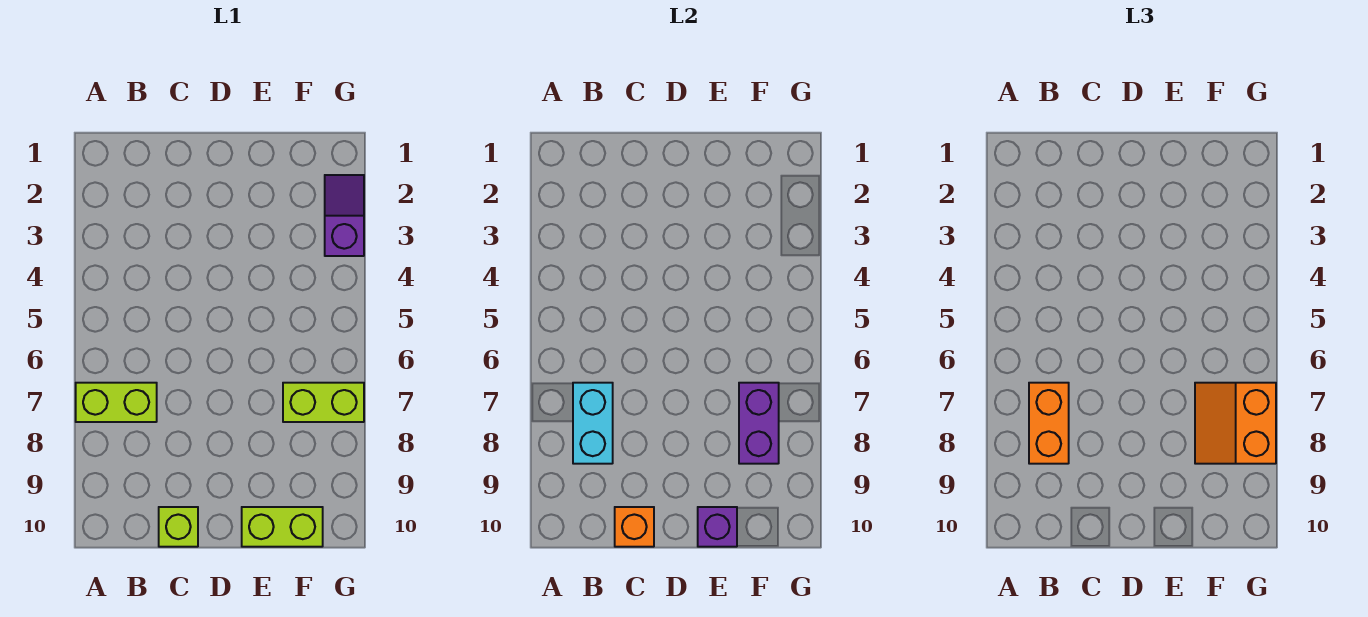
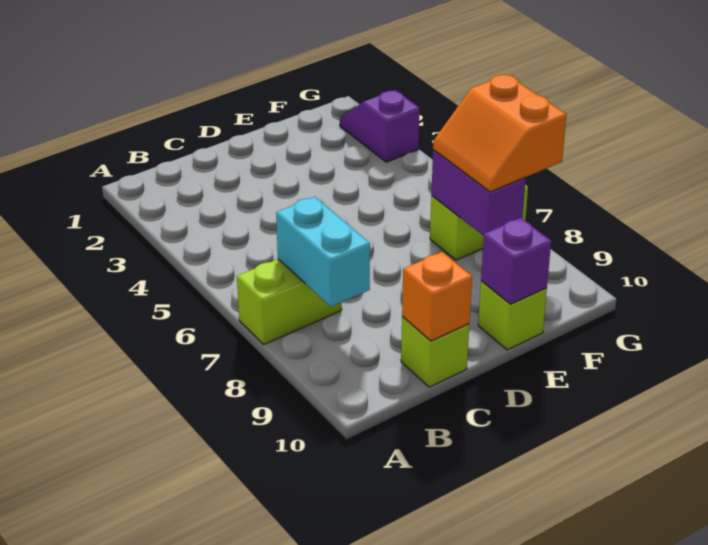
orange 1x2 brick [1029,383,1069,464] -> none
lime 1x2 brick [242,507,323,547] -> lime 1x1 brick [478,281,547,350]

